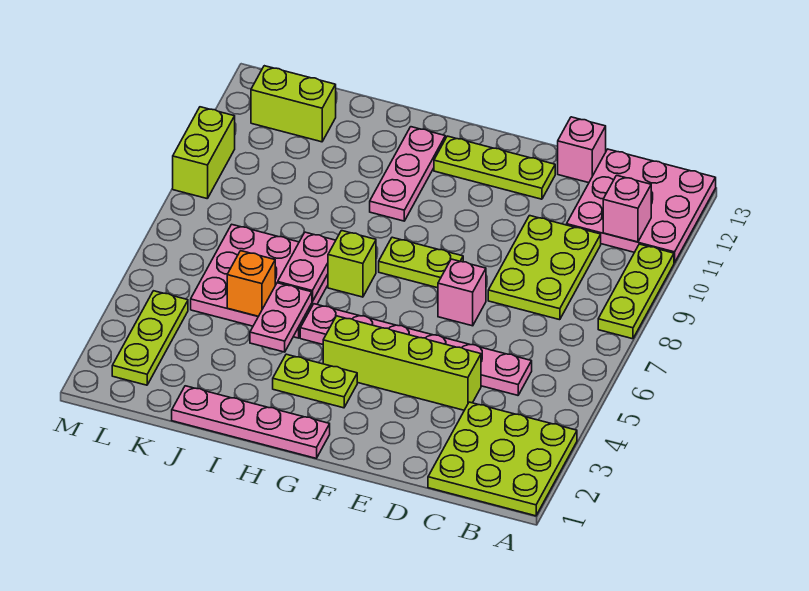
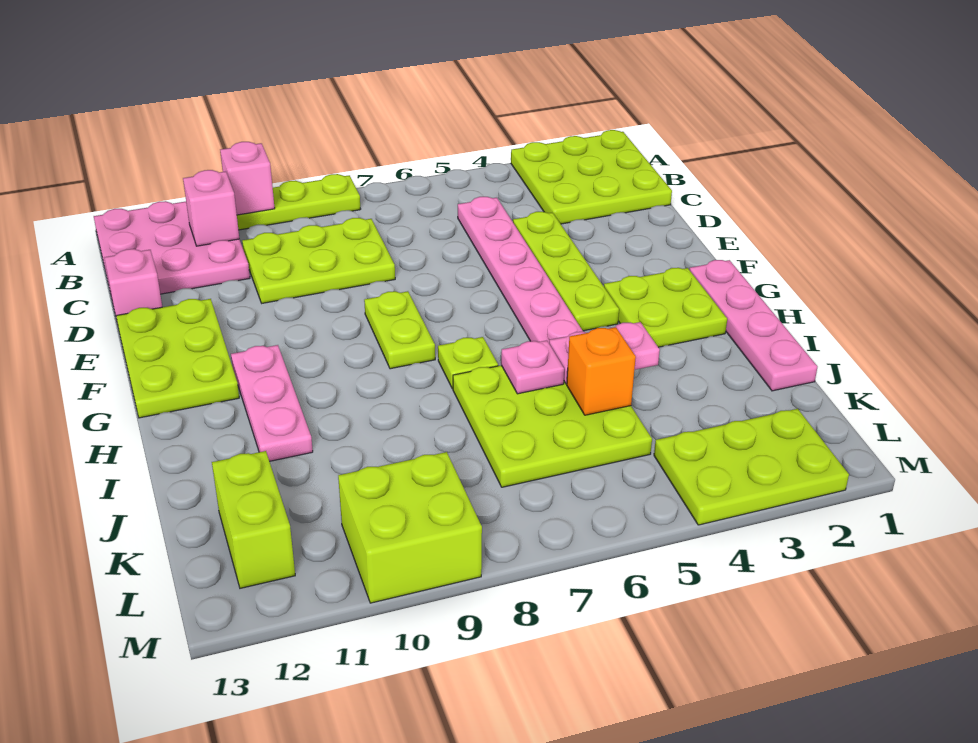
lime 1x4 brick [323,316,481,410] -> lime 1x4 plate [513,212,619,331]
pink 1x1 brick [438,259,486,326] -> pink 1x1 brick moved to [220,142,275,215]
lime 1x3 plate [434,136,555,199] -> lime 2x3 plate [116,299,239,418]
lime 1x2 plate [273,354,357,408] -> lime 2x2 plate [604,268,727,347]
lime 1x1 brick [328,231,376,297] -> lime 1x1 plate [438,337,498,389]
pink 1x3 plate [370,127,445,221] -> pink 1x3 plate turned to [231,345,313,461]
pink 3x3 plate [191,224,328,338] -> lime 3x3 plate [453,365,652,487]
pink 1x2 plate [278,232,336,302] -> pink 1x1 plate [501,340,564,394]
lime 1x3 plate [112,291,188,385] -> lime 2x3 plate [654,409,849,525]
lime 1x2 brick [173,107,235,199] -> lime 2x2 brick [338,452,482,603]

